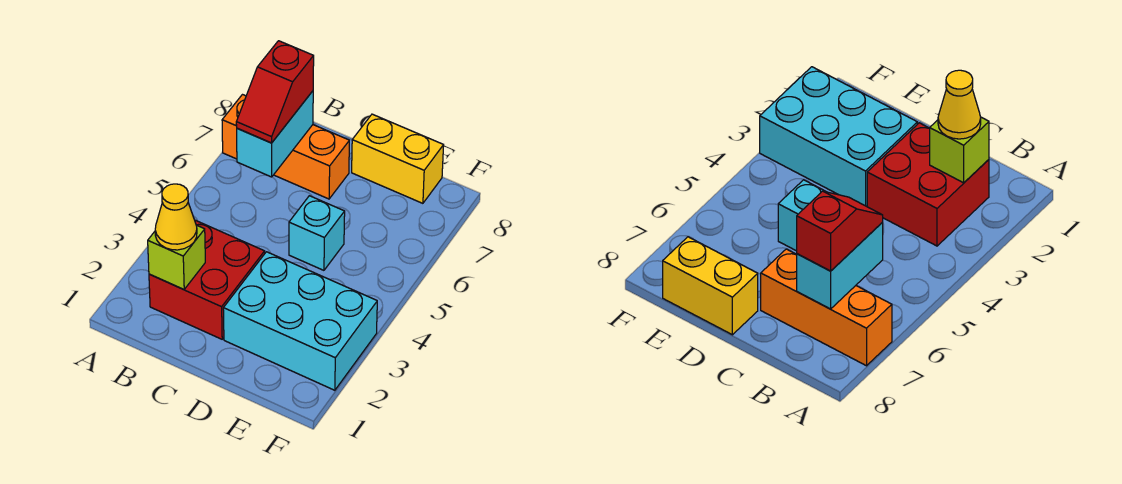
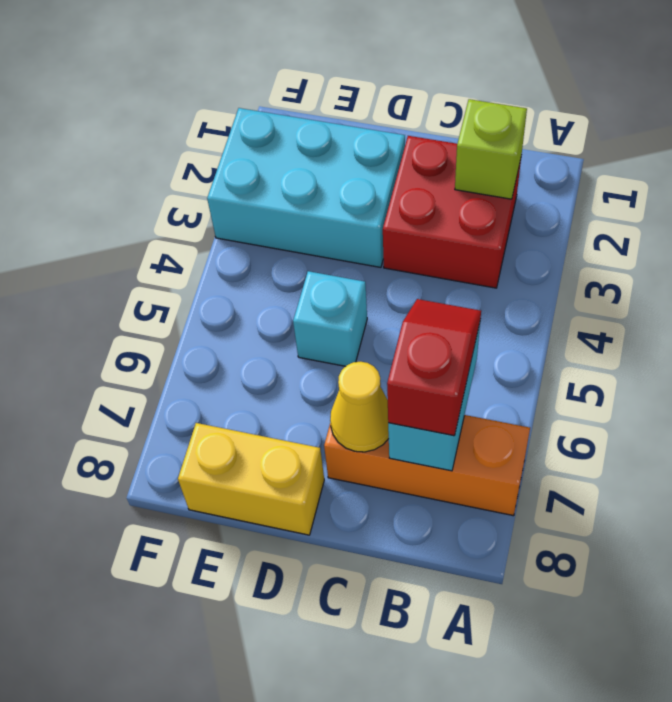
yellow 1x1 cone [155,184,197,250] -> yellow 1x1 cone moved to [330,362,389,452]

